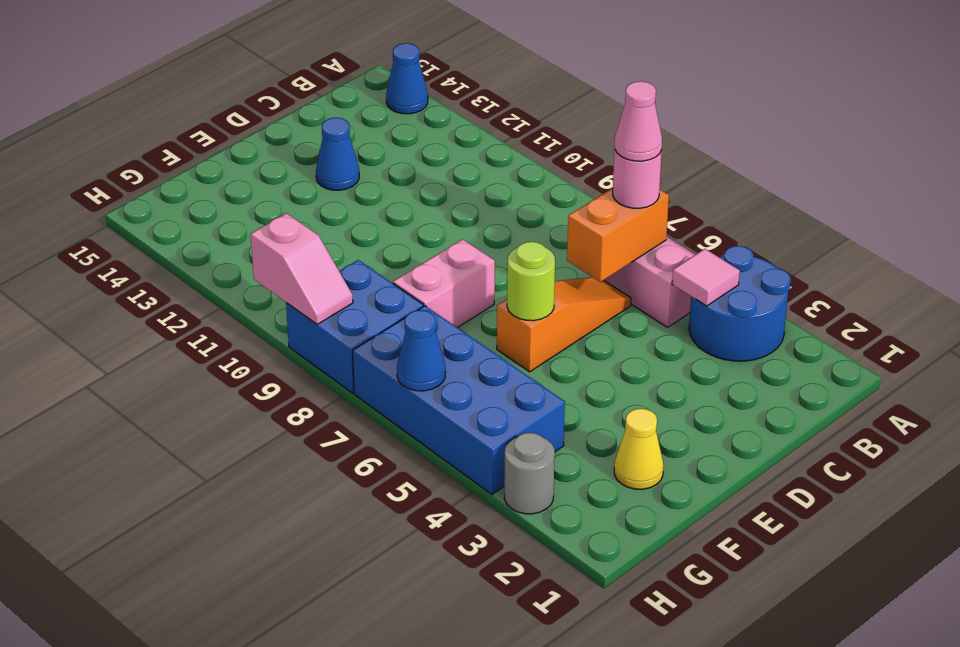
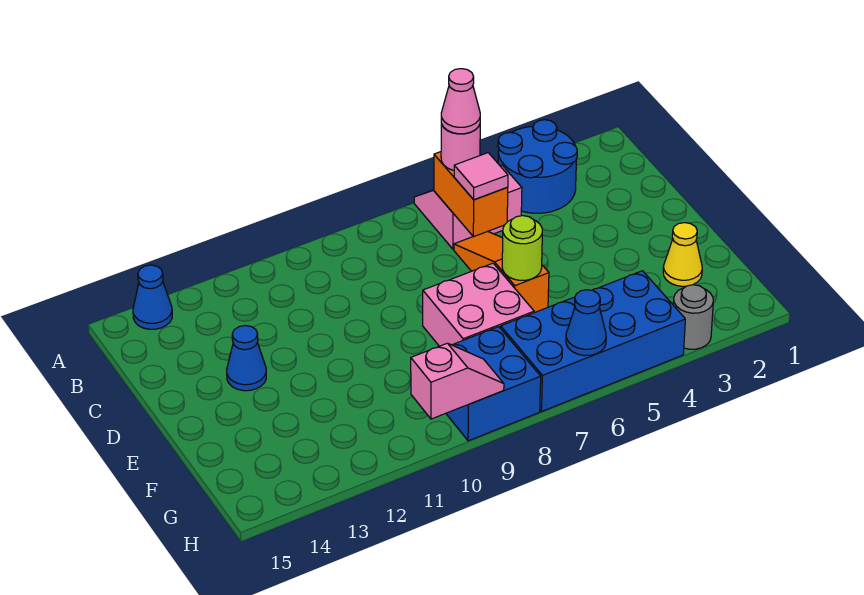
pink 1x1 tile [672,249,740,306] -> pink 1x1 tile moved to [454,153,508,200]
pink 1x2 brick [393,239,495,328] -> pink 2x2 brick [423,263,534,346]

